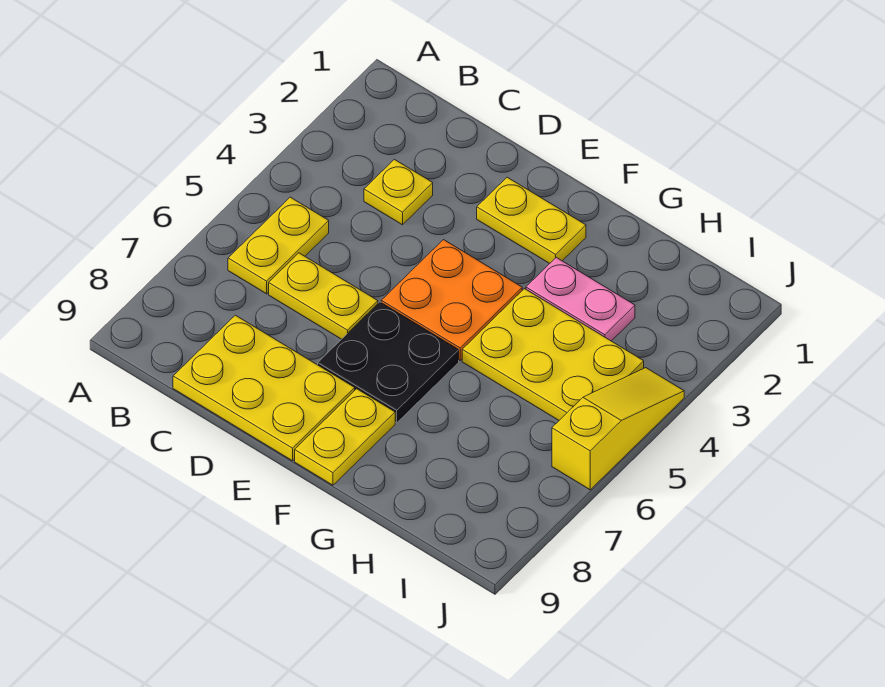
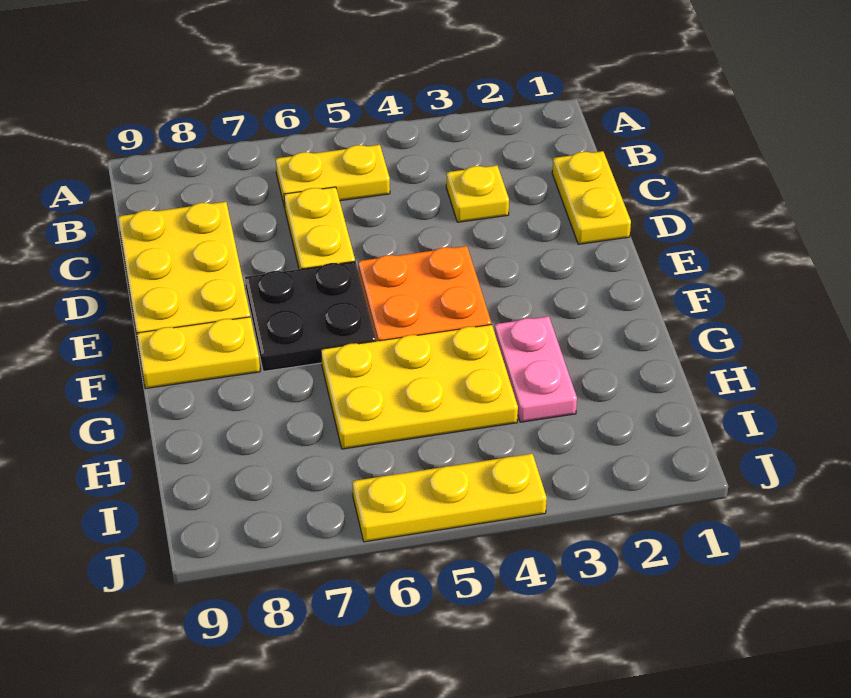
yellow 1x2 plate [477,177,586,264] -> yellow 1x2 plate moved to [552,151,631,244]
yellow 2x3 plate [462,289,644,420] -> yellow 2x3 plate turned to [321,325,518,449]
yellow 1x3 slope [552,368,684,490] -> yellow 1x3 plate [352,454,547,542]

